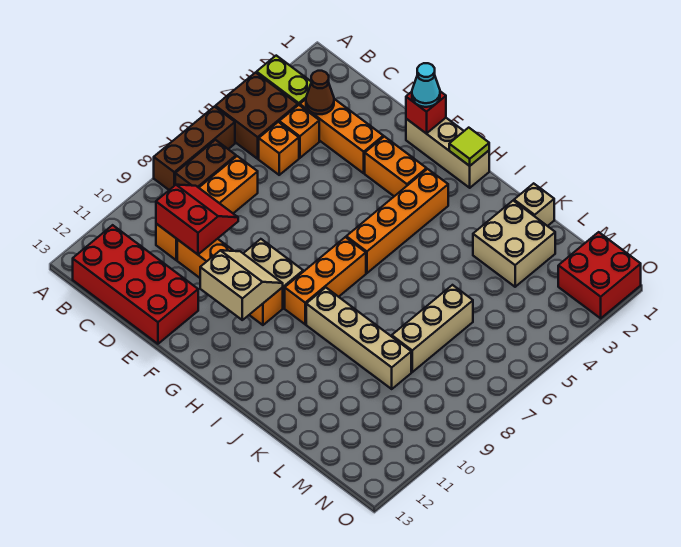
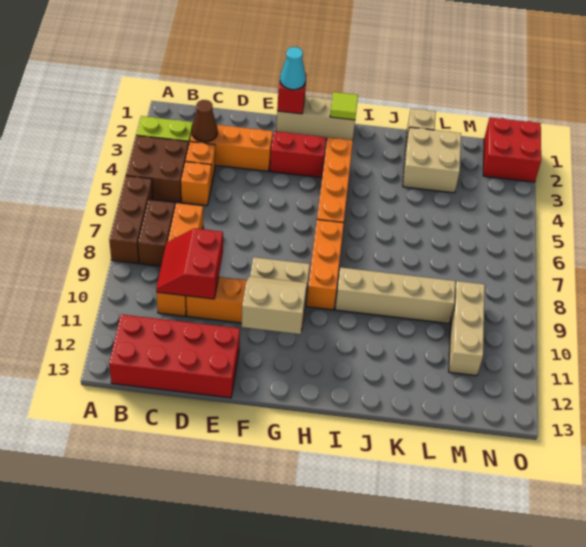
red 2x2 slope [156,185,238,254] -> red 2x2 slope turned to [156,228,223,299]
orange 1x2 brick [365,136,427,196] -> red 1x2 brick [270,131,326,177]
tan 1x3 brick [392,285,473,372] -> tan 1x3 brick moved to [449,281,485,376]

